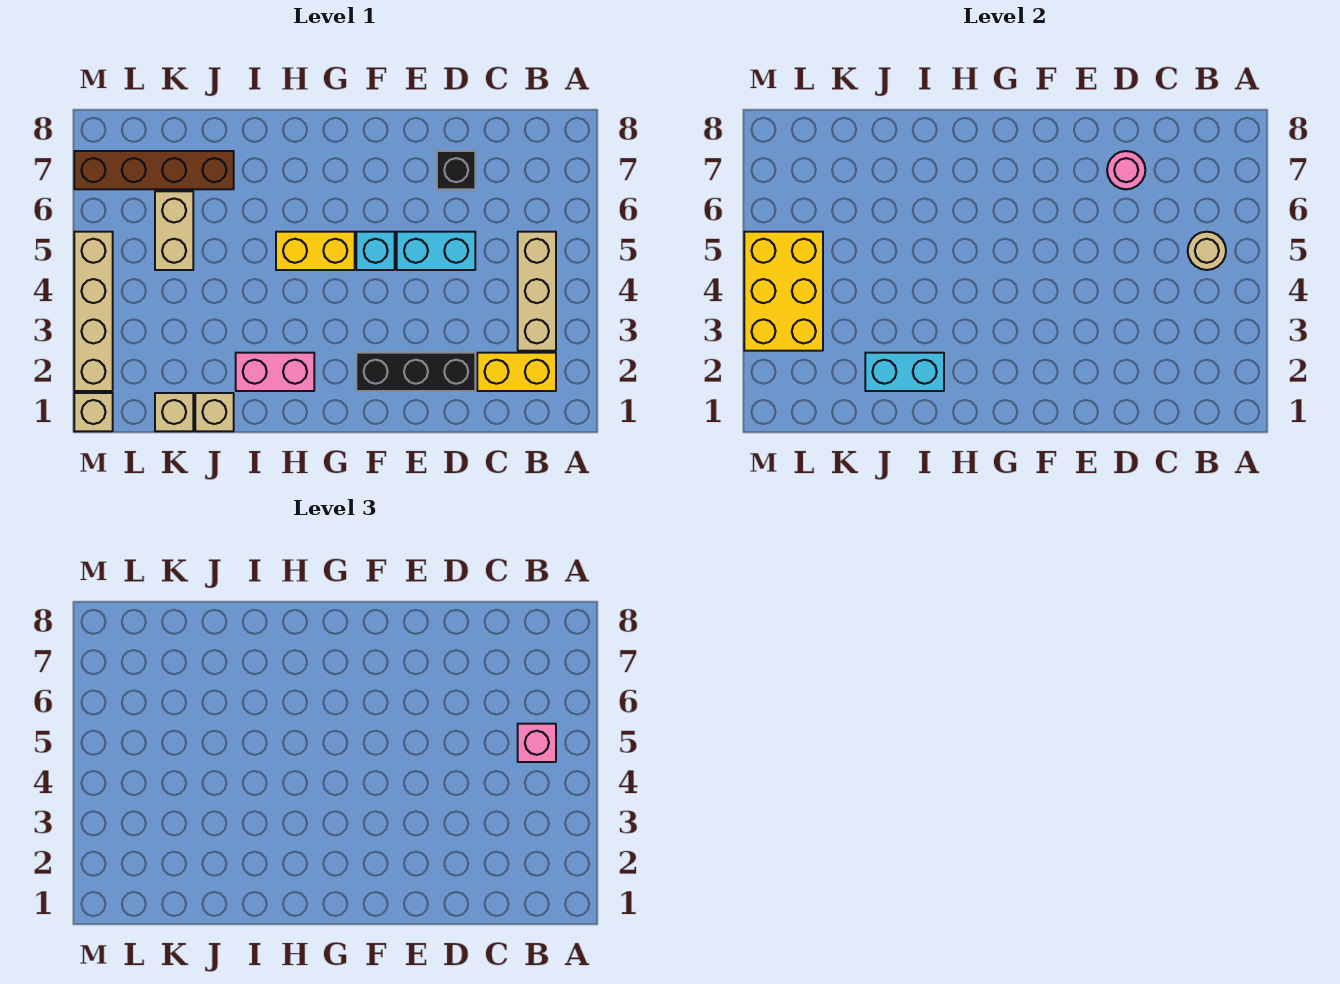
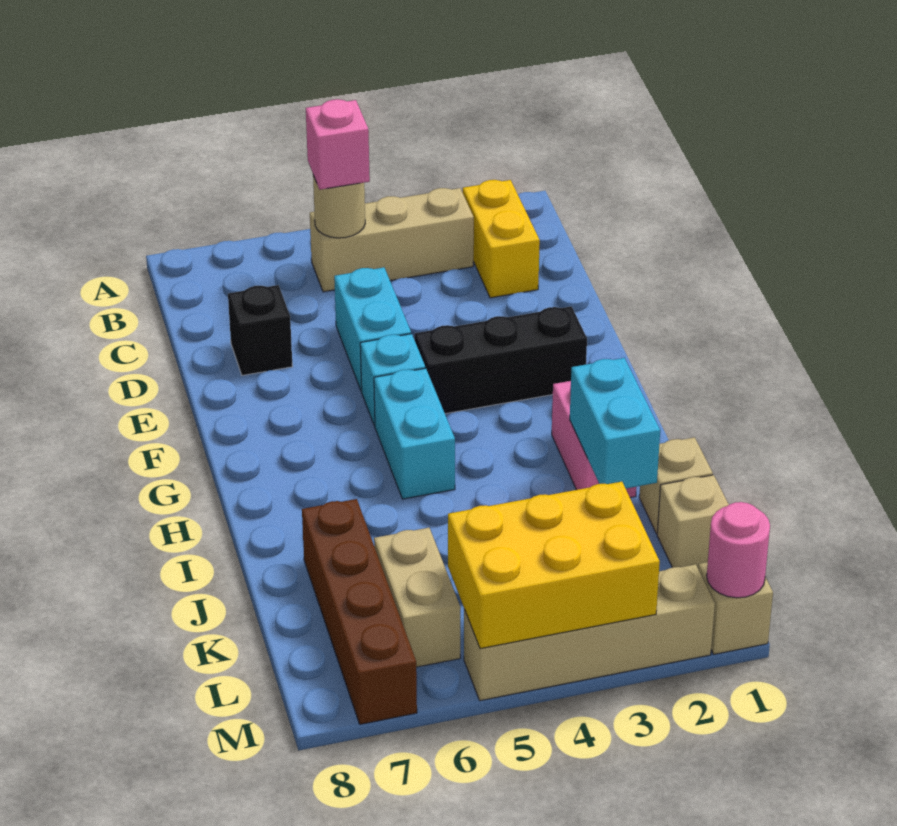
black 1x3 brick [356,353,475,391] -> black 1x3 brick turned to [414,306,587,414]
pink 1x1 round brick [1107,151,1145,189] -> pink 1x1 round brick moved to [707,502,770,598]
yellow 1x2 brick [276,232,355,270] -> cyan 1x2 brick [374,368,455,499]
tan 1x2 brick [155,191,193,270] -> tan 1x2 brick turned to [374,528,461,667]

